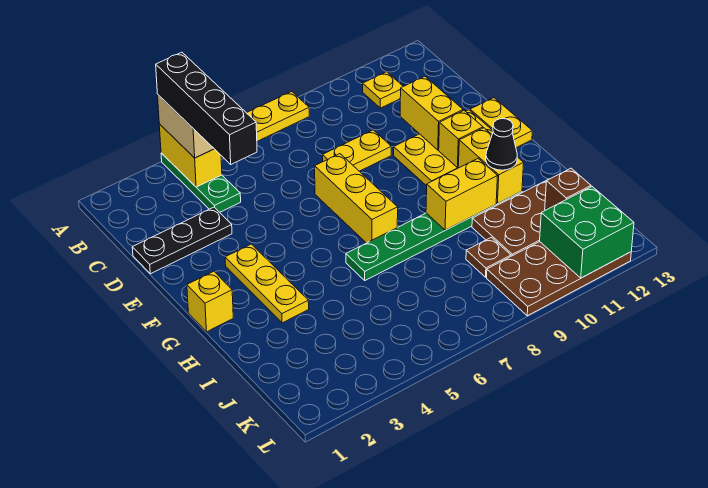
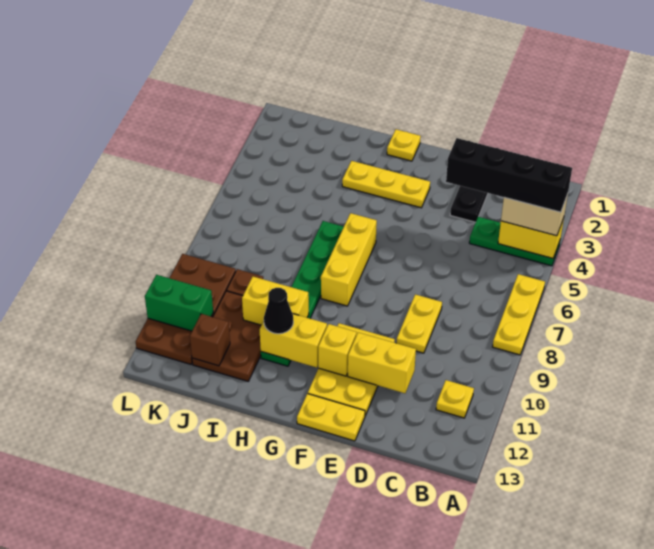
yellow 1x3 brick [315,154,398,243] -> yellow 1x3 brick turned to [321,213,377,306]
yellow 1x1 brick [187,271,233,332] -> yellow 1x1 plate [387,129,421,161]
yellow 1x2 brick [426,159,498,230] -> yellow 1x2 brick turned to [242,276,309,325]
green 2x2 brick [540,187,634,278] -> green 1x2 brick [145,275,213,331]

